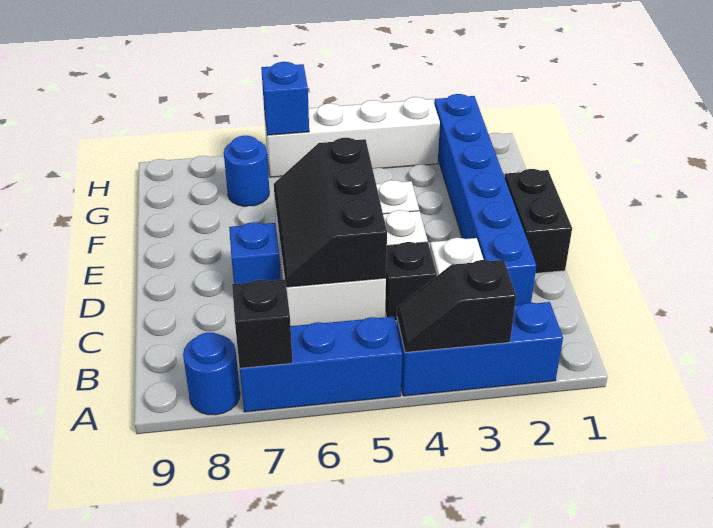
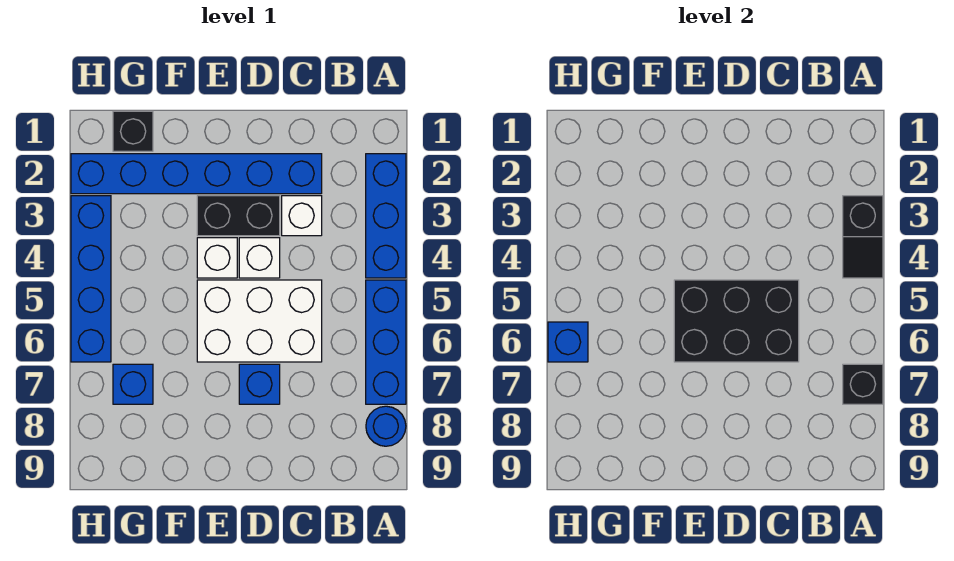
black 1x1 brick [385,242,437,321] -> black 1x1 brick moved to [113,111,153,151]
black 2x3 slope [274,138,387,287] -> black 2x3 brick [674,280,799,362]
black 1x2 brick [505,169,572,273] -> black 1x2 brick moved to [197,196,280,236]
blue 1x1 round brick [224,136,269,206] -> blue 1x1 brick [113,364,153,404]
white 1x4 brick [264,97,440,177] -> blue 1x4 brick [71,196,111,362]

